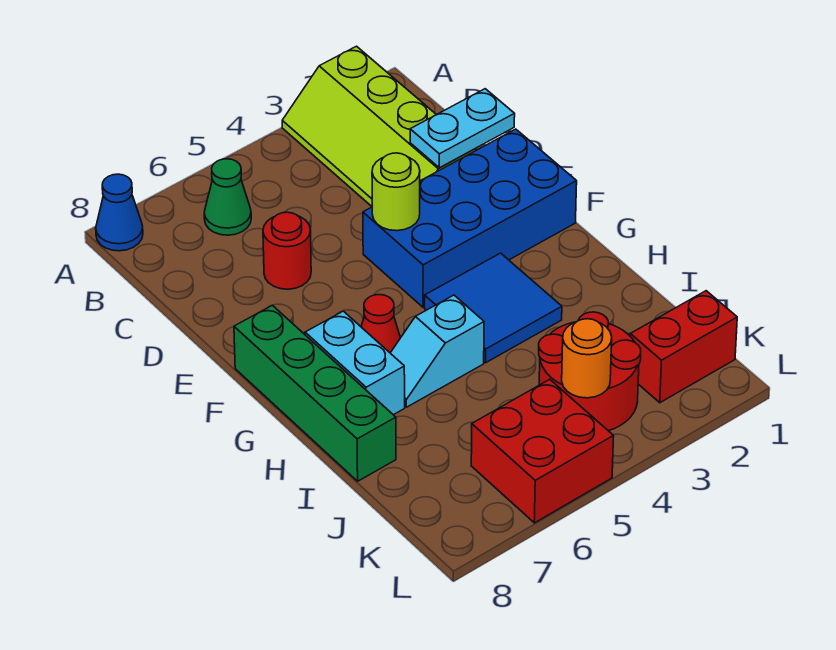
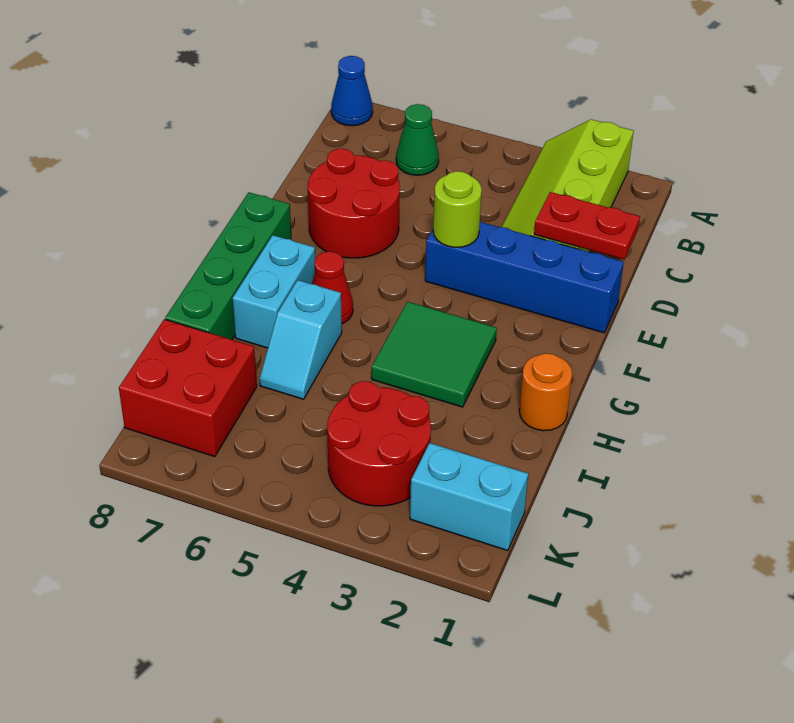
cyan 1x2 plate [410,89,515,168] -> red 1x2 plate [534,192,640,259]
red 1x1 round brick [263,212,311,289] -> red 2x2 round brick [308,149,400,258]
blue 2x4 brick [363,129,577,307] -> blue 1x4 brick [425,222,624,333]
blue 2x2 tile [425,253,562,363] -> green 2x2 tile [372,302,497,407]
cyan 1x2 slope [391,295,484,407] -> cyan 1x2 slope turned to [260,280,342,399]
red 1x2 brick [630,291,737,403] -> cyan 1x2 brick [410,443,528,551]
orange 1x1 round brick [562,319,612,398] -> orange 1x1 round brick moved to [519,353,572,431]
red 2x2 brick [471,379,614,523] -> red 2x2 brick moved to [119,319,257,457]

